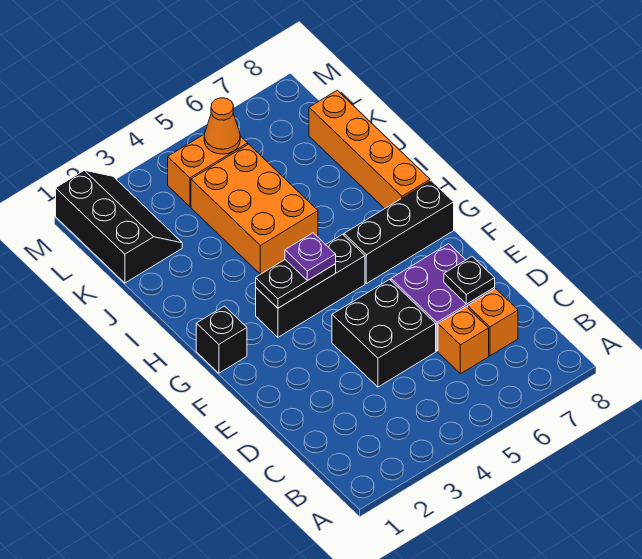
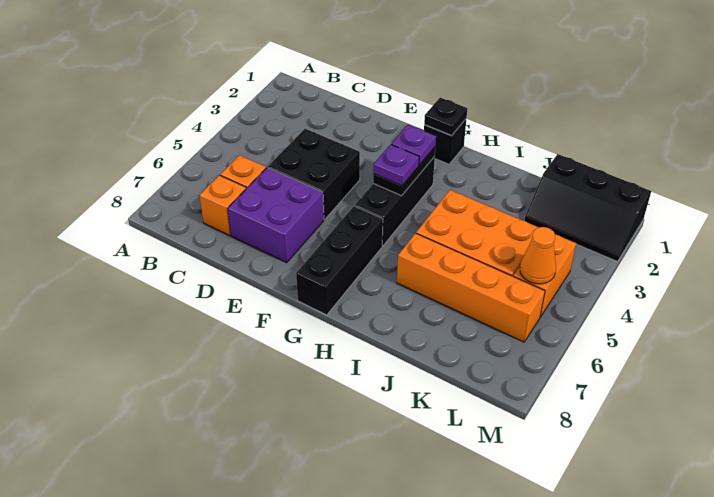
black 1x1 plate [444,257,495,304] -> black 1x1 plate moved to [424,98,467,136]
none -> purple 1x1 plate [391,125,436,165]
orange 1x4 brick [309,90,430,209] -> orange 1x4 brick moved to [397,233,545,342]

